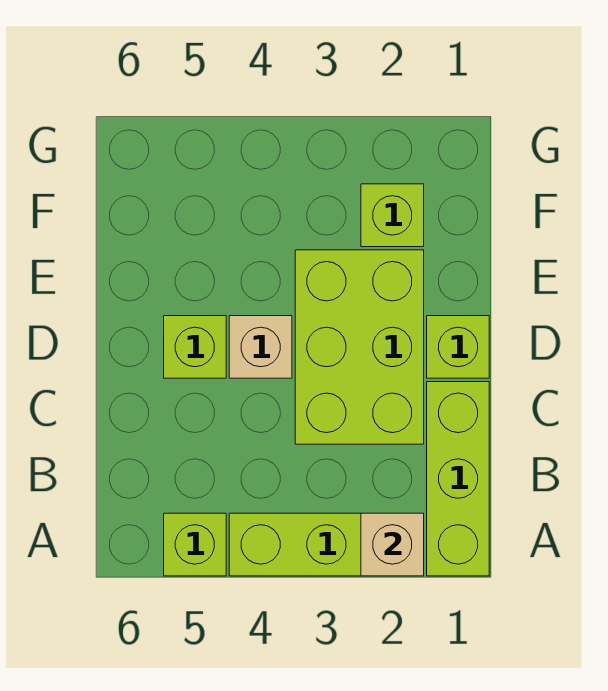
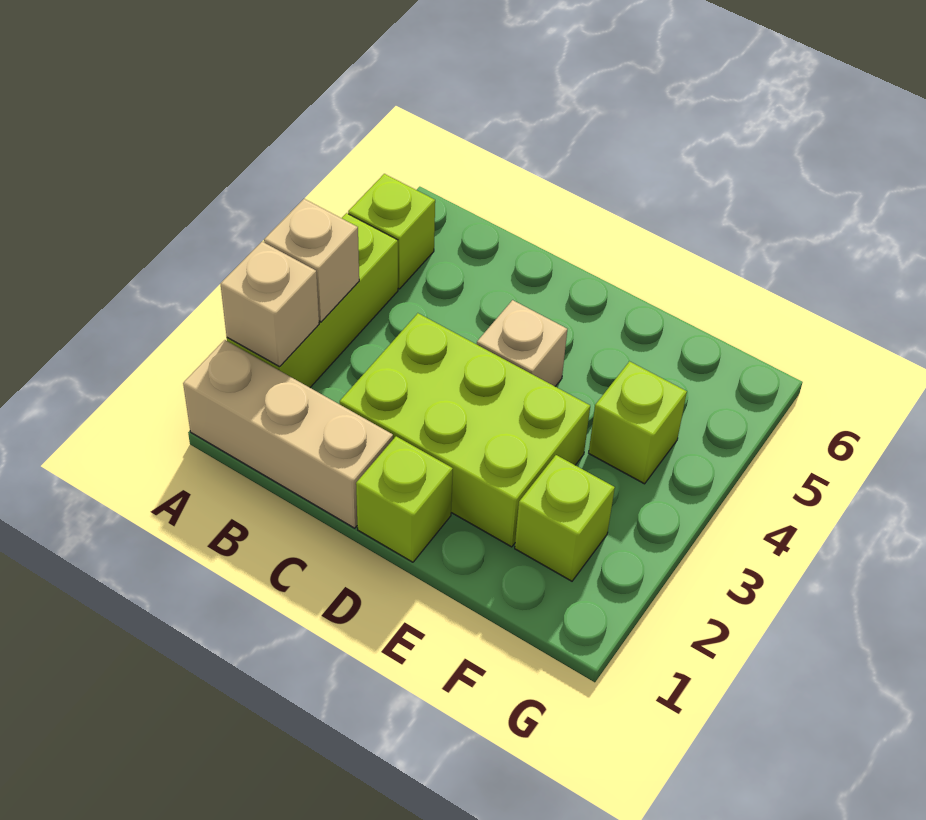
lime 1x3 brick [427,382,489,576] -> tan 1x3 brick [183,340,393,528]
none -> tan 1x1 brick [264,199,359,322]
lime 1x1 brick [164,316,226,378] -> lime 1x1 brick moved to [589,361,687,484]

